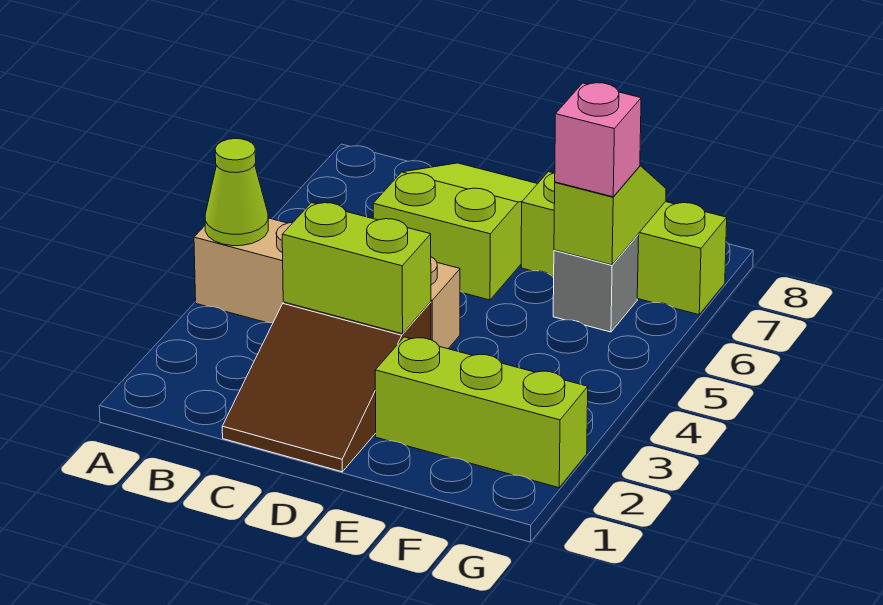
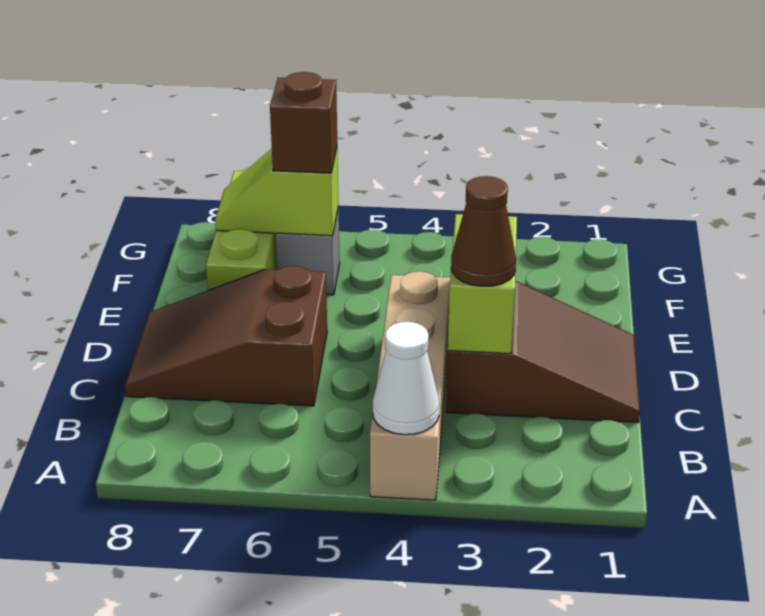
lime 1x1 cone [205,139,268,246] -> white 1x1 cone [373,322,440,435]
none -> brown 1x1 cone [451,176,516,286]
lime 2x3 slope [373,163,537,300] -> brown 2x3 slope [125,266,327,406]
lime 1x3 brick [375,337,588,488] -> none
pink 1x1 brick [555,83,641,197] -> brown 1x1 brick [270,72,337,173]

